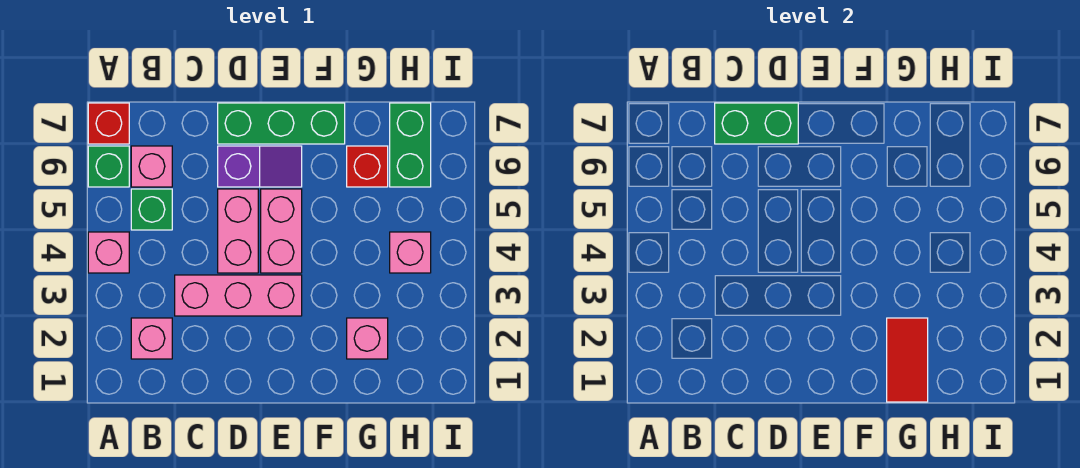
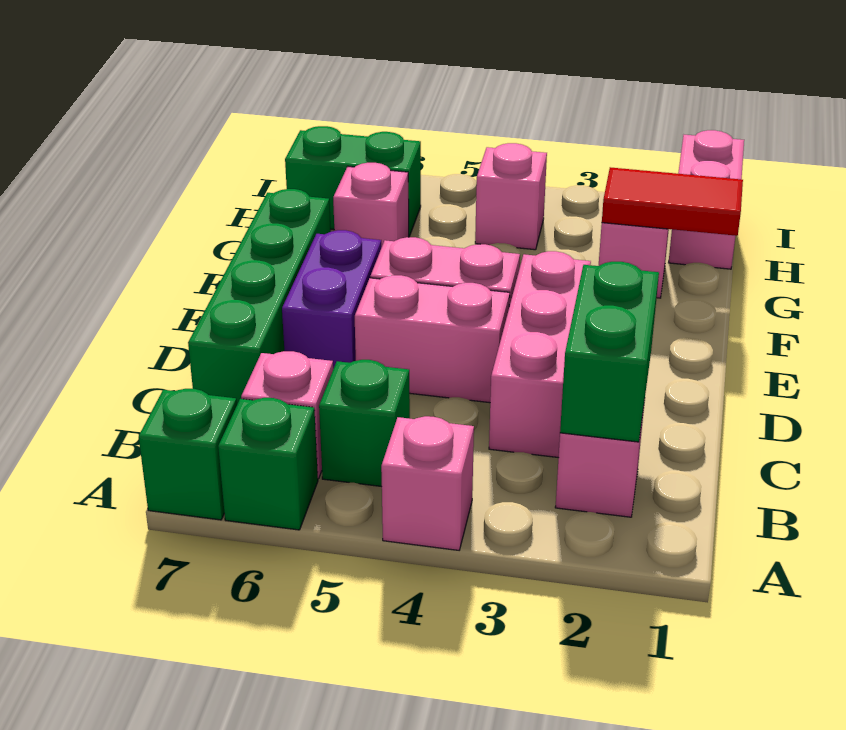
red 1x1 brick [88,103,129,144] -> green 1x1 brick [139,389,237,520]
green 1x2 brick [715,103,798,144] -> green 1x2 brick moved to [560,262,659,442]
purple 1x2 slope [218,146,302,187] -> purple 1x2 brick [282,230,381,369]
green 1x3 brick [218,103,345,144] -> green 1x4 brick [188,189,331,404]
red 1x1 brick [347,146,388,187] -> pink 1x1 brick [333,163,409,248]
none -> pink 1x2 brick [669,130,744,269]

